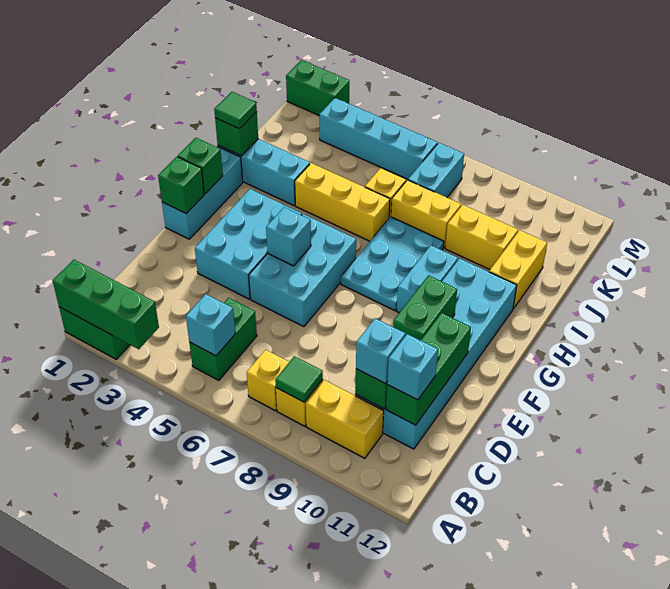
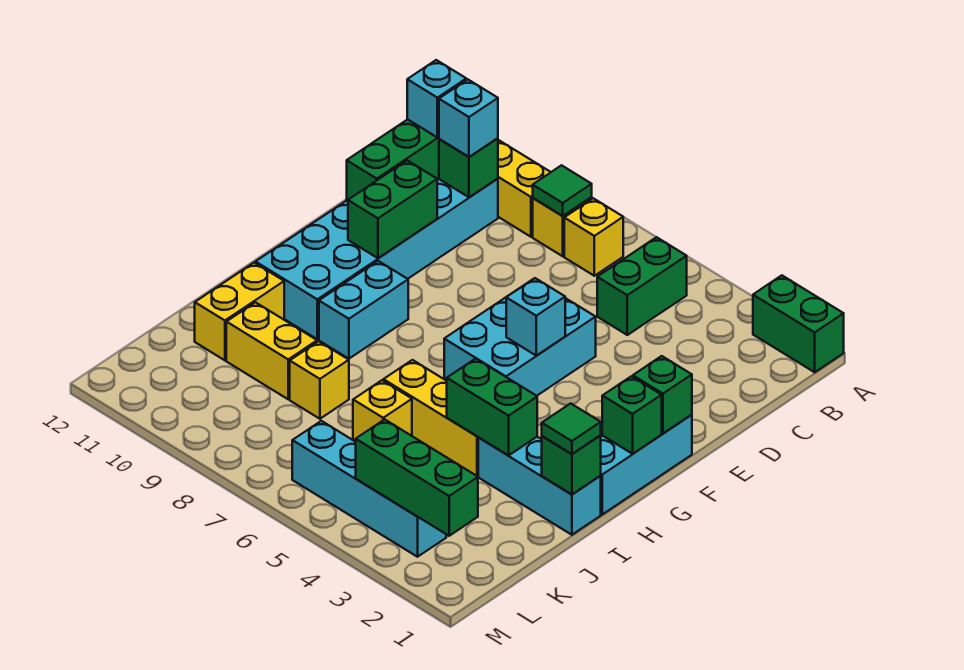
green 1x3 brick [53,260,159,349] -> green 1x3 brick moved to [356,419,478,536]
cyan 1x1 brick [186,294,235,356] -> none
cyan 2x3 brick [195,189,302,299] -> none
cyan 2x3 plate [341,217,444,311] -> none
yellow 1x2 brick [391,180,461,248] -> yellow 1x1 brick [290,341,349,419]
cyan 1x2 brick [408,143,464,197] -> none
green 1x2 brick [286,60,349,115] -> green 1x2 brick moved to [447,359,537,456]

